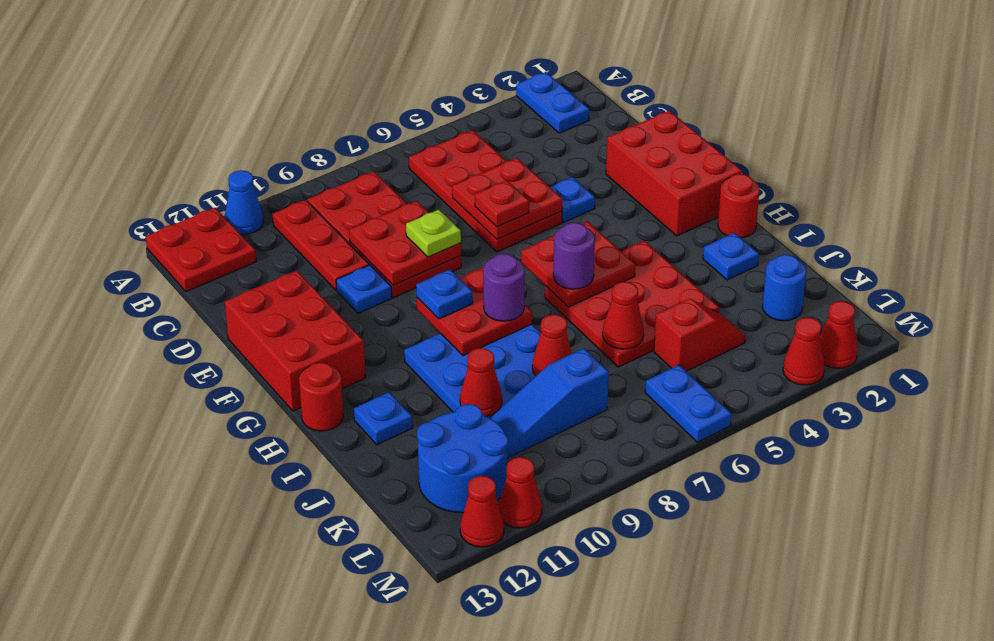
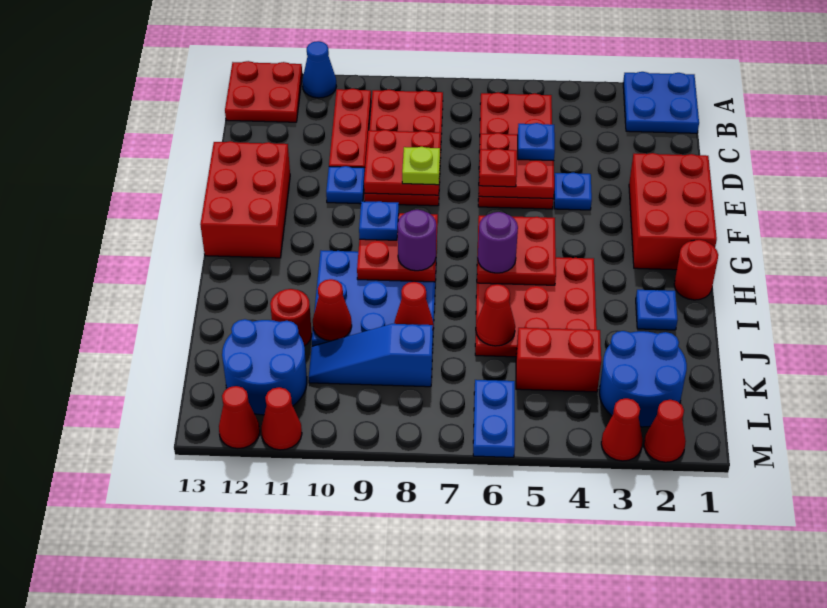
blue 1x2 plate [516,72,589,133] -> blue 2x2 plate [623,72,699,133]
red 1x1 round brick [299,362,344,431] -> red 1x1 round brick moved to [270,289,312,346]
blue 1x1 plate [354,392,412,445] -> blue 1x1 plate moved to [518,123,555,161]
blue 1x1 round brick [762,255,806,321] -> blue 2x2 round brick [599,331,687,427]
red 1x2 slope [654,298,745,371] -> red 1x2 brick [516,328,601,392]

